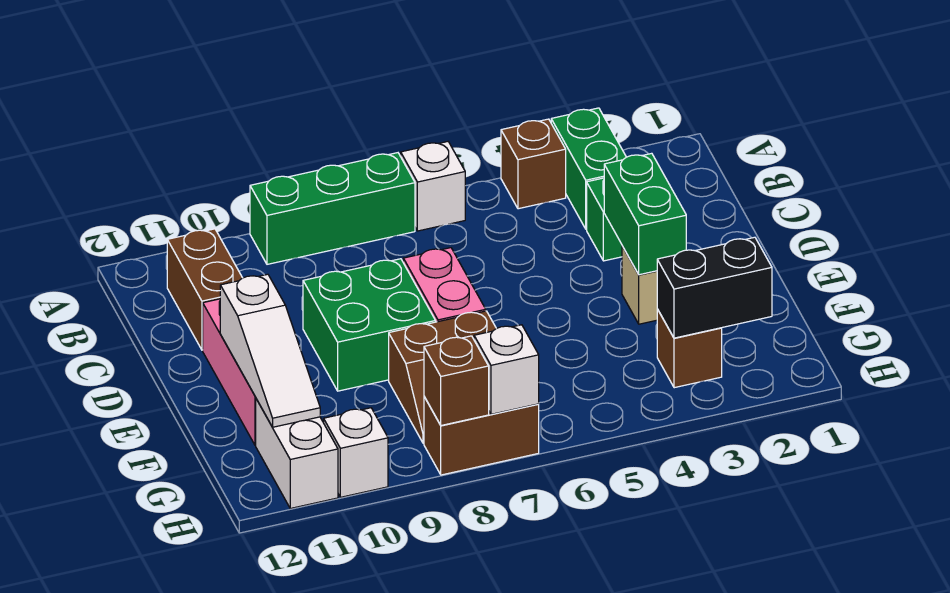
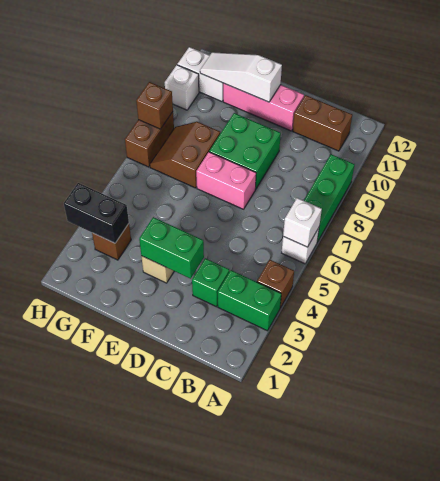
black 1x2 brick [657,237,772,338] -> black 1x2 brick turned to [64,183,129,243]
white 1x1 brick [474,325,539,414] -> white 1x1 brick moved to [283,198,322,247]

